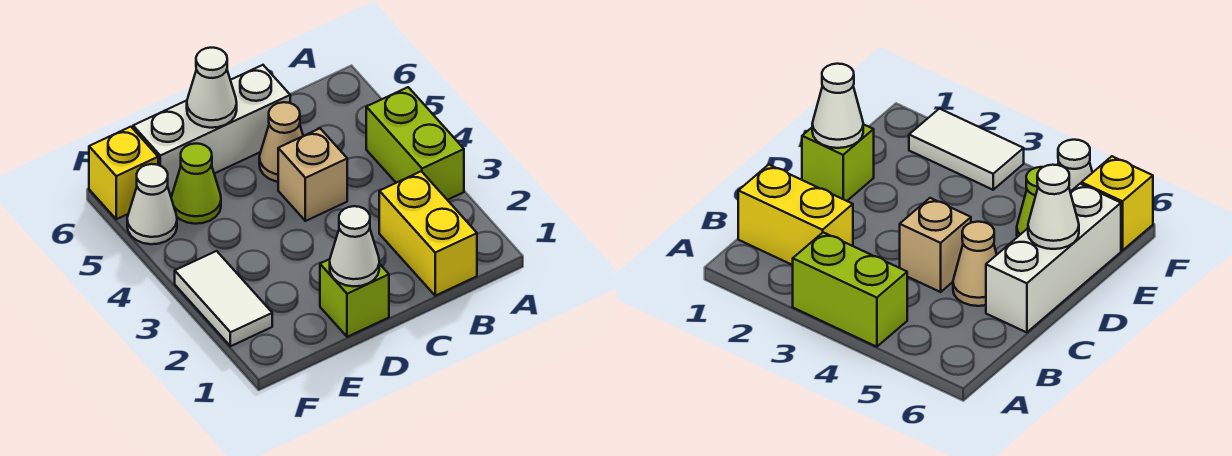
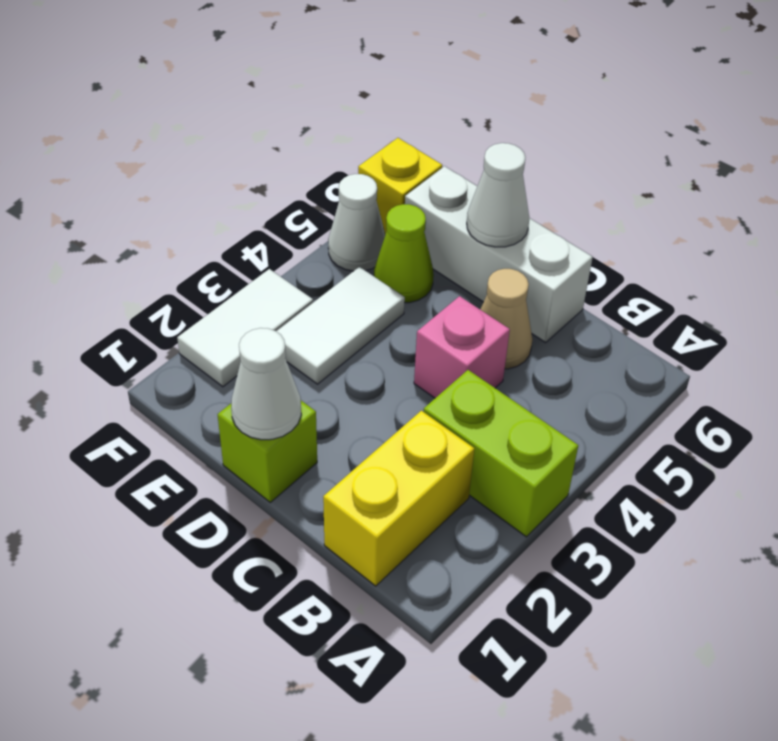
lime 1x2 brick [366,87,464,200] -> lime 1x2 brick turned to [423,370,578,537]
tan 1x1 brick [278,129,347,221] -> pink 1x1 brick [414,296,510,398]
none -> white 1x2 tile [276,267,405,384]

